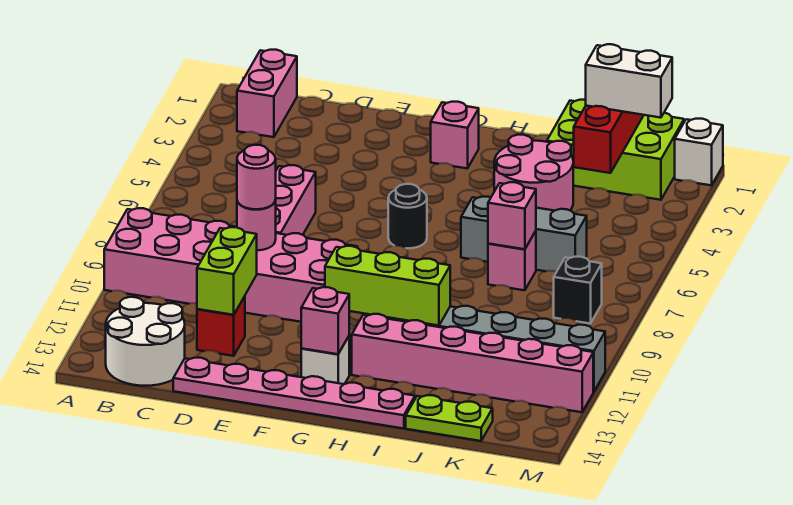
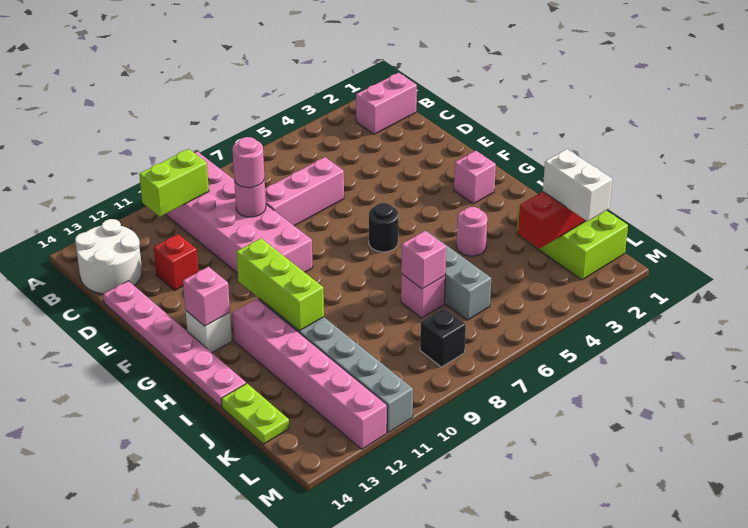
lime 1x2 brick [197,227,257,315] -> lime 1x2 brick moved to [139,149,209,217]
pink 2x2 round brick [494,135,573,211] -> pink 1x1 round brick [457,207,487,256]
white 1x1 brick [675,119,723,185] -> none

